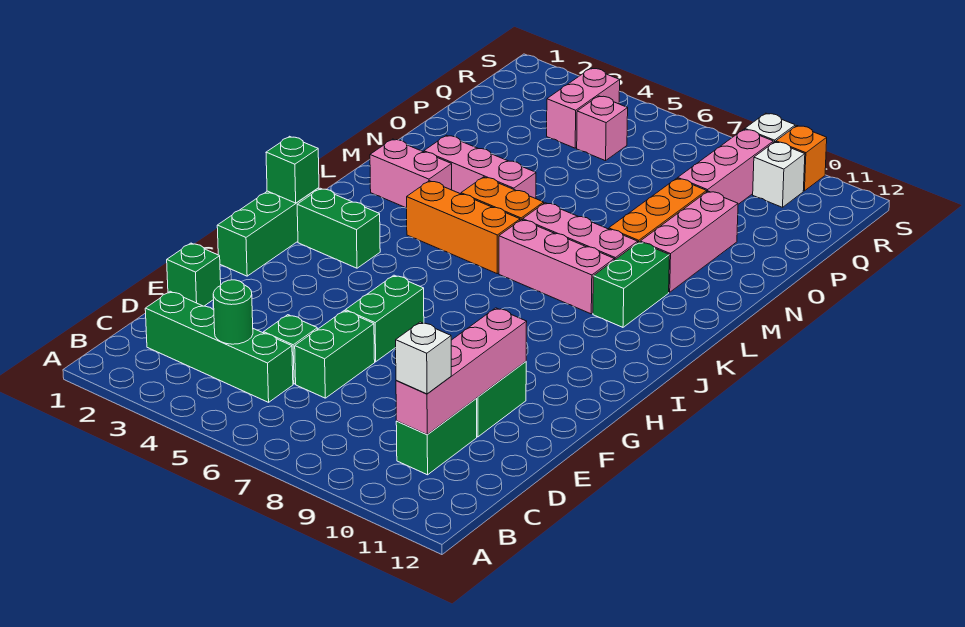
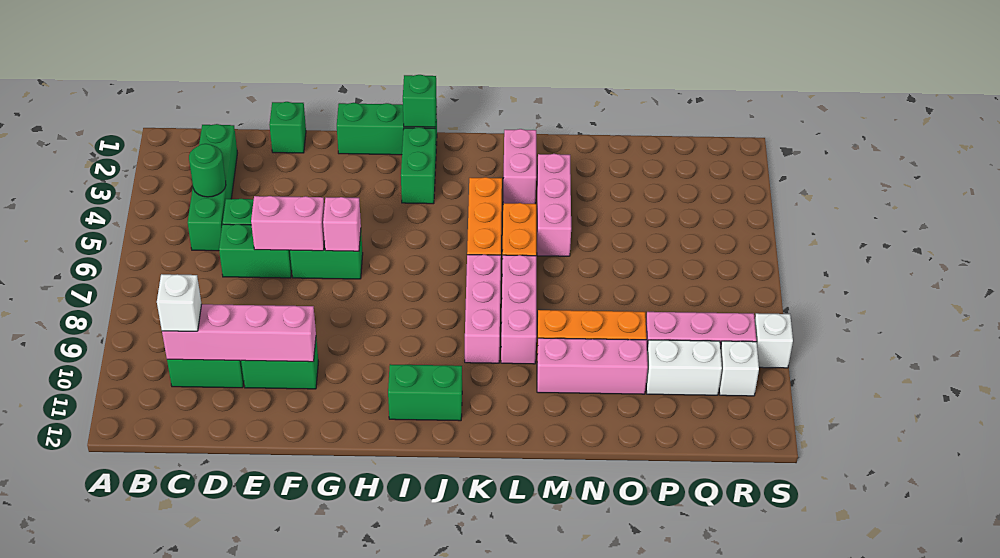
green 1x2 brick [593,242,669,327] -> green 1x2 brick moved to [388,364,462,421]
none -> white 1x2 brick [646,340,722,395]
pink 1x2 brick [547,68,620,148] -> pink 1x2 brick moved to [251,196,325,251]
pink 1x1 brick [577,96,628,161] -> pink 1x1 brick moved to [323,197,361,251]
orange 1x1 brick [776,126,827,191] -> none

